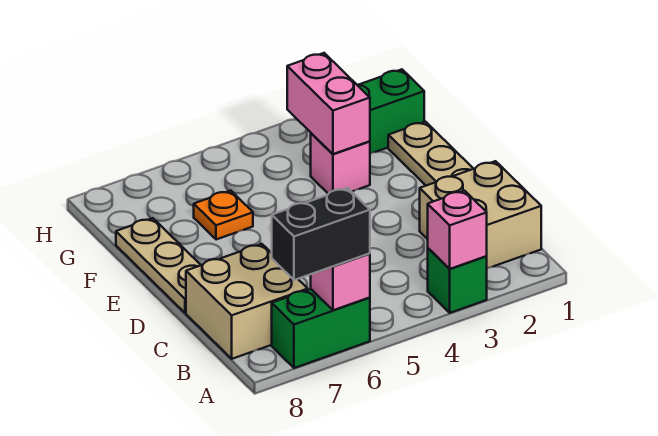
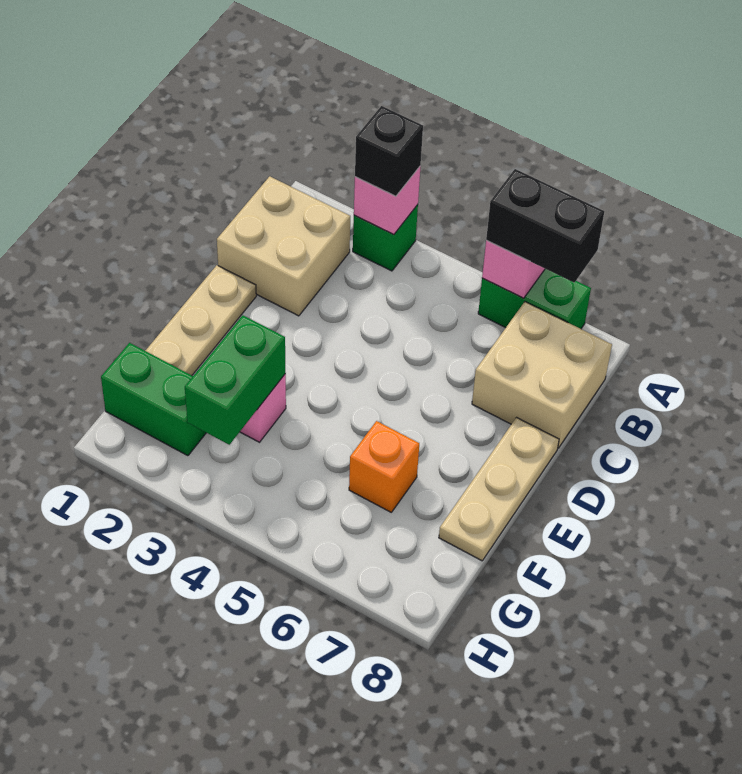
none -> black 1x1 brick [355,106,423,196]
pink 1x2 brick [287,53,370,154] -> green 1x2 brick [185,315,285,445]
orange 1x1 plate [194,191,253,240] -> orange 1x1 brick [349,421,419,512]

